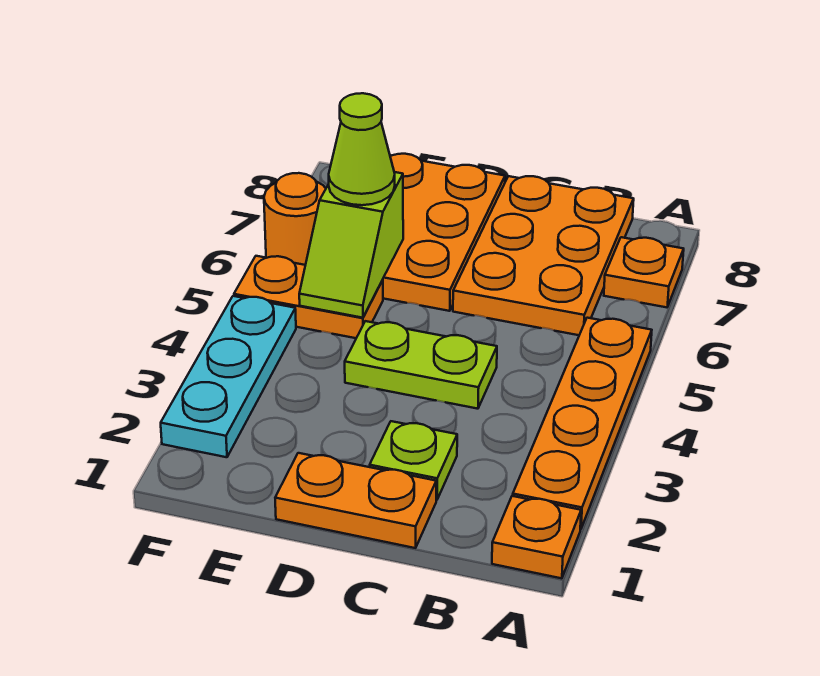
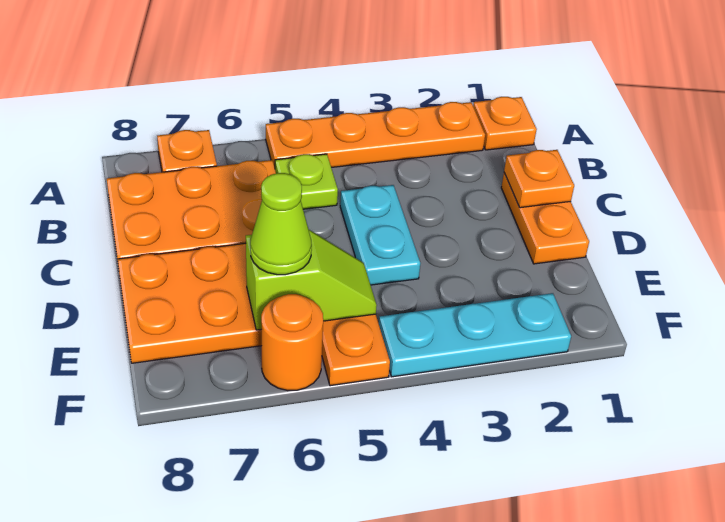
none -> orange 1x1 plate [504,150,574,208]
lime 1x1 plate [370,421,457,500] -> lime 1x1 plate moved to [275,154,338,209]
lime 1x2 plate [345,321,497,409] -> cyan 1x2 plate [340,185,420,285]

